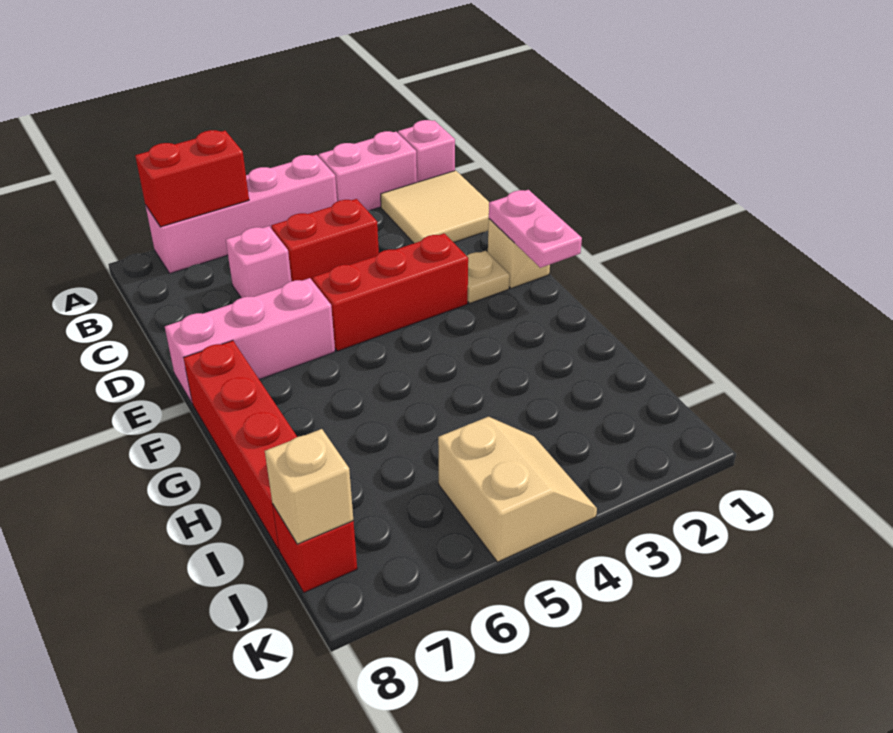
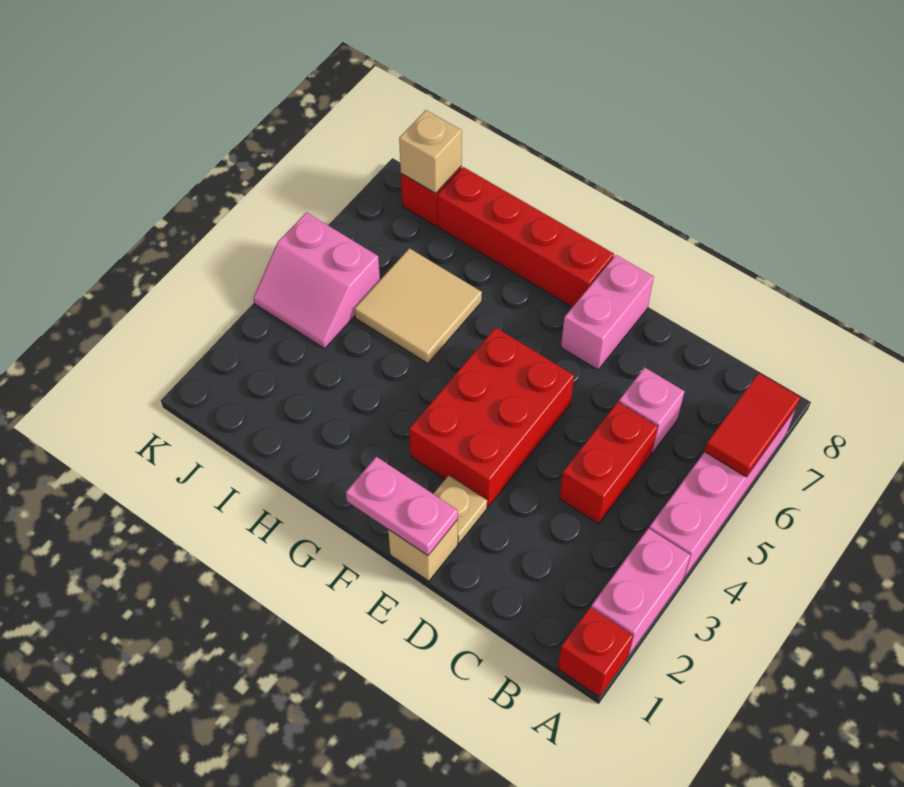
pink 1x1 brick [398,120,455,182] -> red 1x1 brick [558,607,633,697]
red 1x2 brick [135,130,249,227] -> red 1x2 tile [705,373,800,477]
tan 2x2 tile [381,170,489,243] -> tan 2x2 tile moved to [354,248,482,363]
red 1x3 brick [312,233,468,351] -> red 2x3 brick [409,328,574,507]
pink 1x3 brick [165,278,335,404] -> pink 1x2 brick [561,255,654,370]
tan 2x2 slope [438,417,597,562] -> pink 2x2 slope [253,212,380,348]

